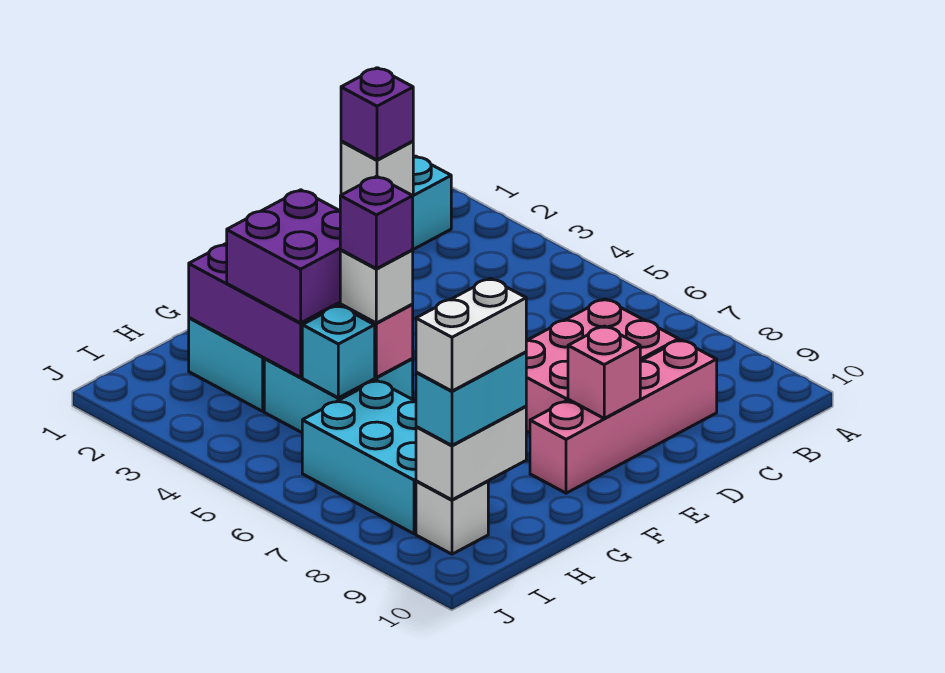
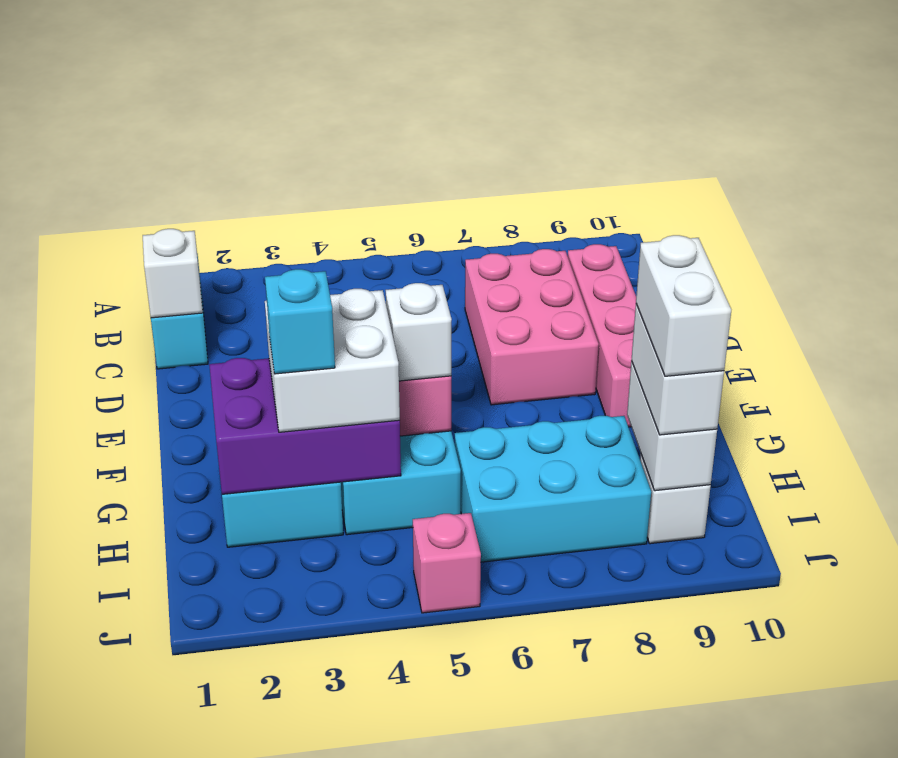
purple 1x1 brick [341,68,413,160] -> none
pink 1x1 brick [568,326,640,418] -> pink 1x1 brick moved to [413,513,481,613]
purple 2x2 brick [227,190,340,323] -> white 2x2 brick [265,289,400,432]
purple 1x1 brick [340,176,413,269] -> none
cyan 1x1 brick [302,305,375,398] -> cyan 1x1 brick moved to [265,269,335,374]
cyan 1x2 brick [416,352,526,445] -> white 1x2 brick [631,304,724,435]

